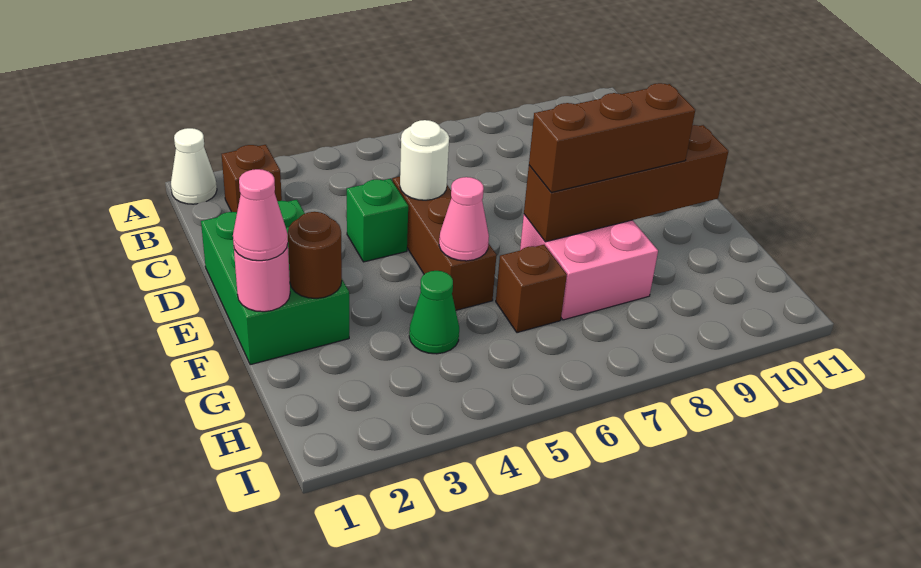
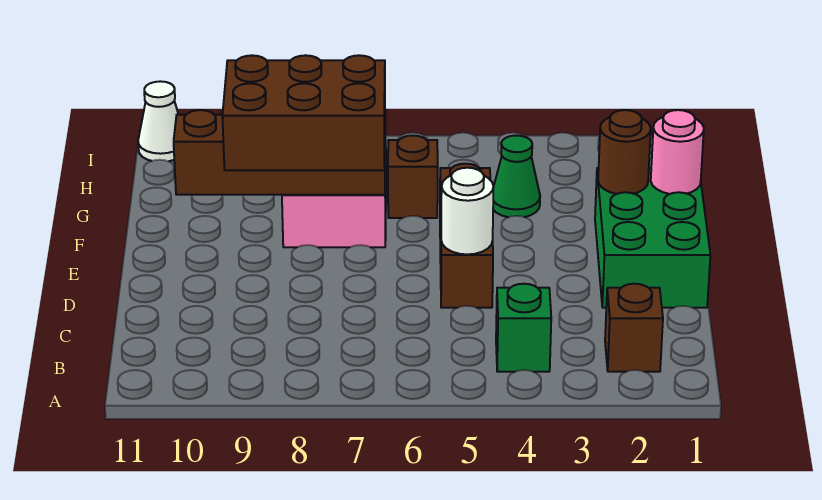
white 1x1 cone [171,128,217,204] -> white 1x1 cone moved to [138,81,179,161]
green 1x1 brick [347,179,408,262] -> green 1x1 brick moved to [496,284,551,372]
pink 1x1 cone [233,169,288,261] -> none
pink 1x1 cone [439,177,489,261] -> none
brown 1x3 brick [529,83,695,192] -> brown 2x3 brick [222,55,385,170]

